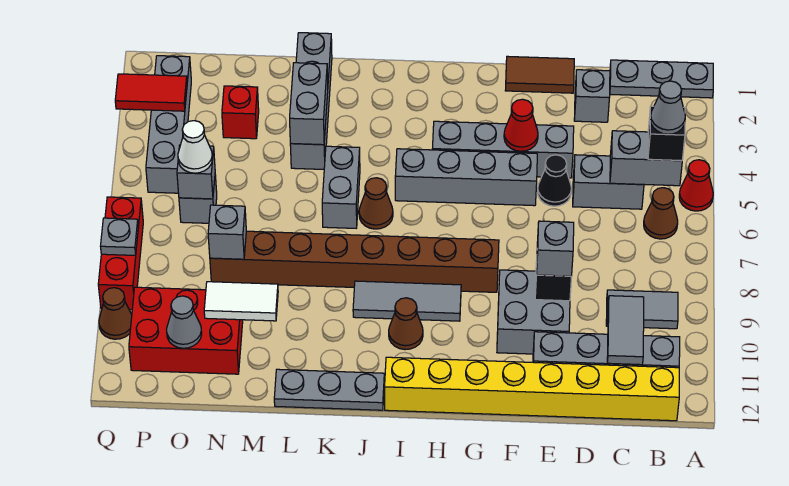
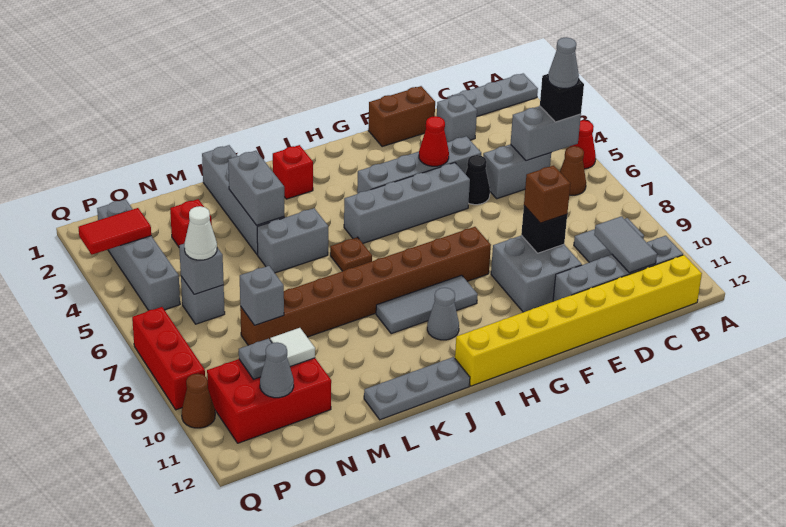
brown 1x2 tile [505,56,574,93] -> brown 1x2 brick [368,86,435,147]
grey 1x1 brick [537,221,574,276] -> brown 1x1 brick [524,166,570,223]
brown 1x1 cone [389,298,423,350] -> grey 1x1 cone [427,288,459,340]
none -> red 1x1 brick [273,145,313,199]
brown 1x1 cone [359,178,393,229] -> brown 1x1 plate [330,237,372,271]
grey 1x2 brick [322,146,360,228] -> grey 1x2 brick turned to [257,208,328,273]
white 1x2 tile [204,282,278,321] -> white 1x1 tile [270,328,315,366]
grey 1x1 plate [101,218,138,256] -> grey 1x1 plate moved to [239,338,272,379]

